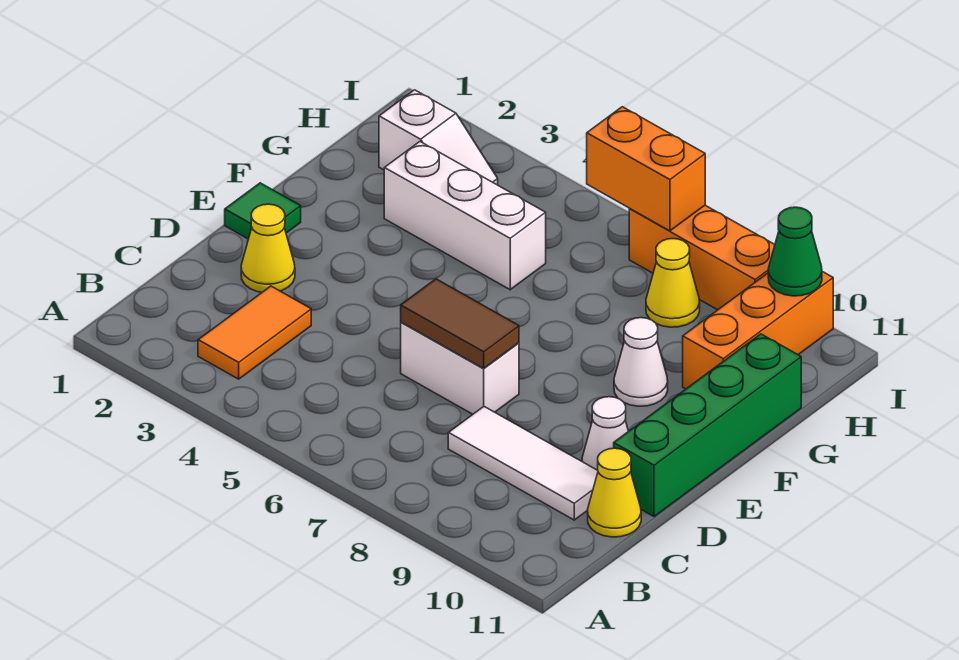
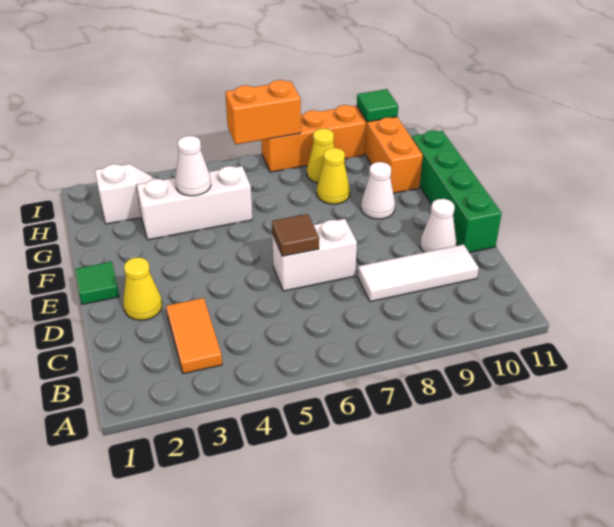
yellow 1x1 cone [588,448,641,537] -> yellow 1x1 cone moved to [317,148,350,204]
brown 1x2 tile [401,279,519,368] -> brown 1x1 tile [272,214,319,256]
none -> white 1x1 cone [175,136,211,196]
green 1x1 cone [768,207,822,296] -> green 1x1 tile [357,89,398,122]

